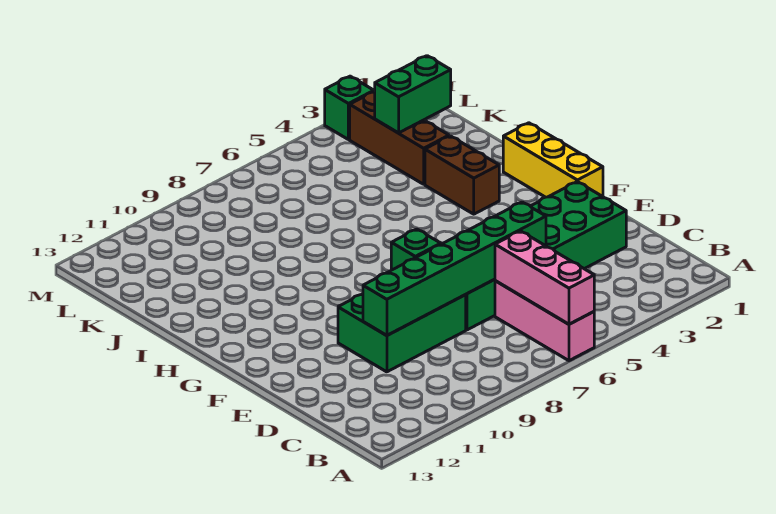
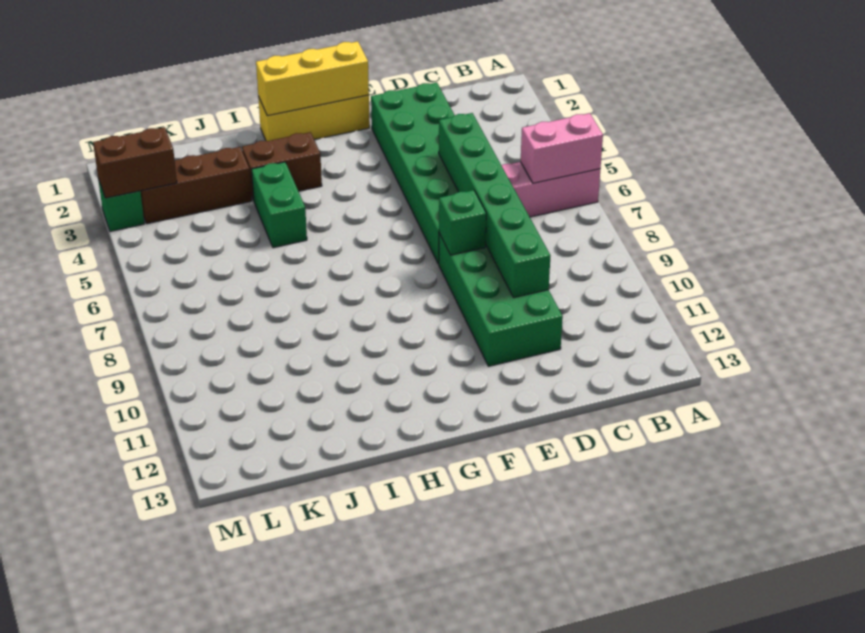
pink 1x3 brick [495,231,594,324] -> pink 1x2 brick [521,113,603,183]
green 2x3 brick [338,294,466,372] -> green 2x4 brick [439,233,563,366]
none -> yellow 1x3 brick [256,41,369,116]
green 1x2 brick [375,56,451,133] -> green 1x2 brick moved to [252,162,307,248]
none -> brown 1x2 brick [93,127,177,198]

